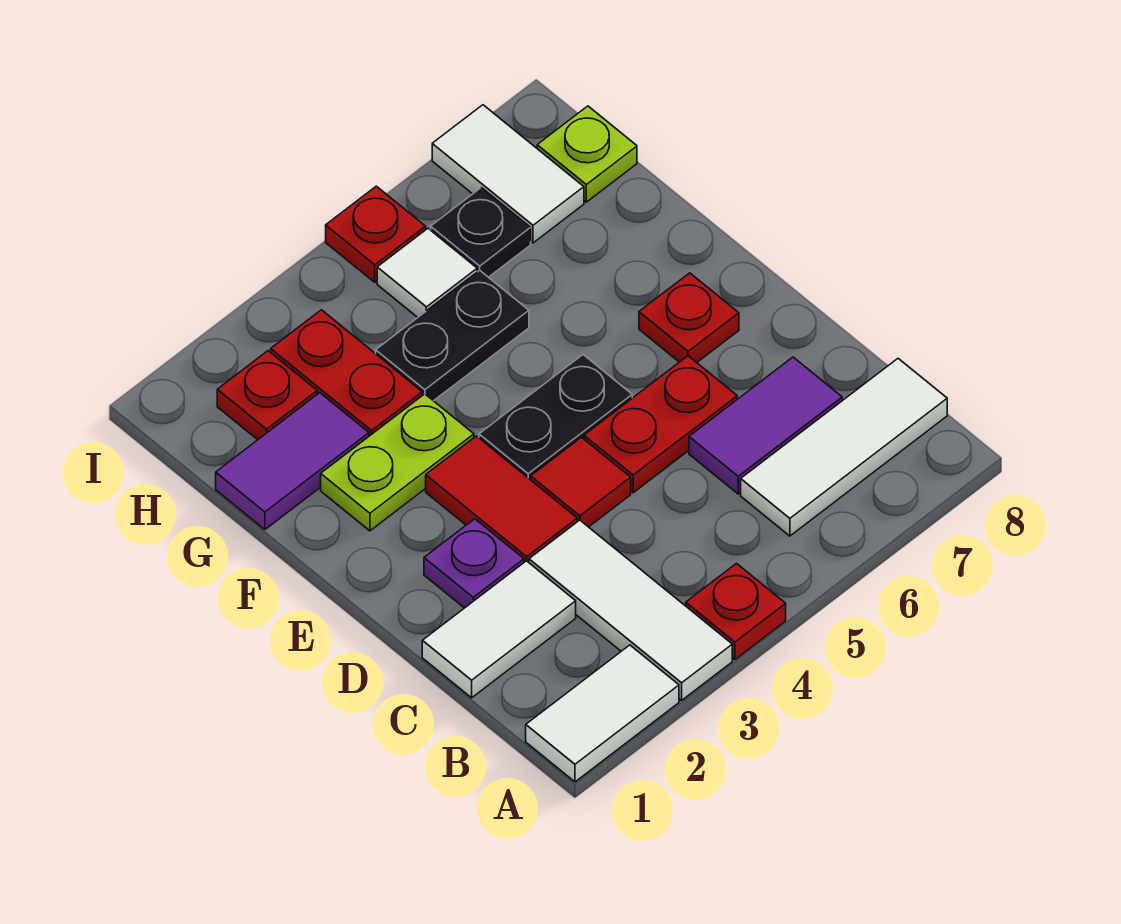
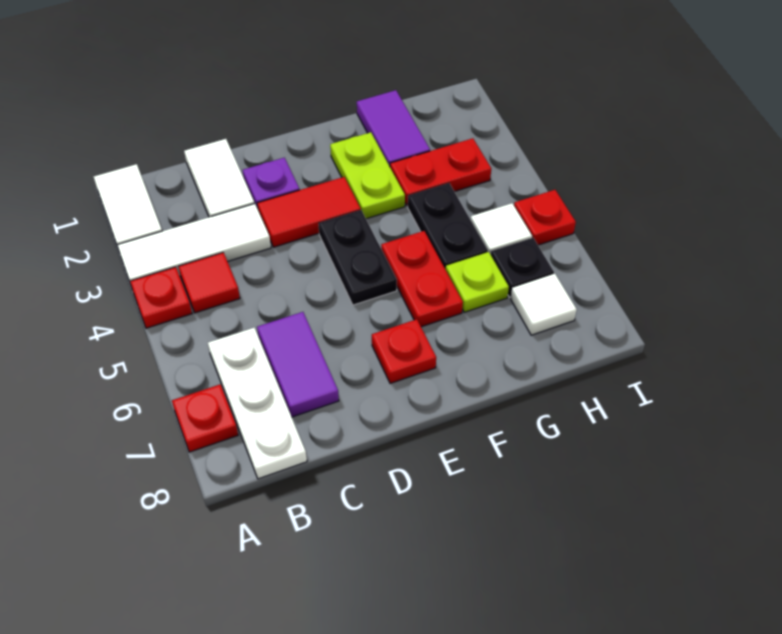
white 1x3 tile [741,359,947,536] -> white 1x3 plate [208,328,307,479]
red 1x1 tile [531,437,631,527] -> red 1x1 tile moved to [178,252,240,313]
red 1x2 plate [584,356,737,493] -> red 1x2 plate moved to [381,231,463,327]
red 1x1 plate [217,351,317,440] -> red 1x1 plate moved to [172,384,238,452]
white 1x2 tile [432,105,584,243] -> white 1x1 tile [511,274,577,335]
lime 1x1 plate [537,106,637,202] -> lime 1x1 plate moved to [446,252,509,312]

